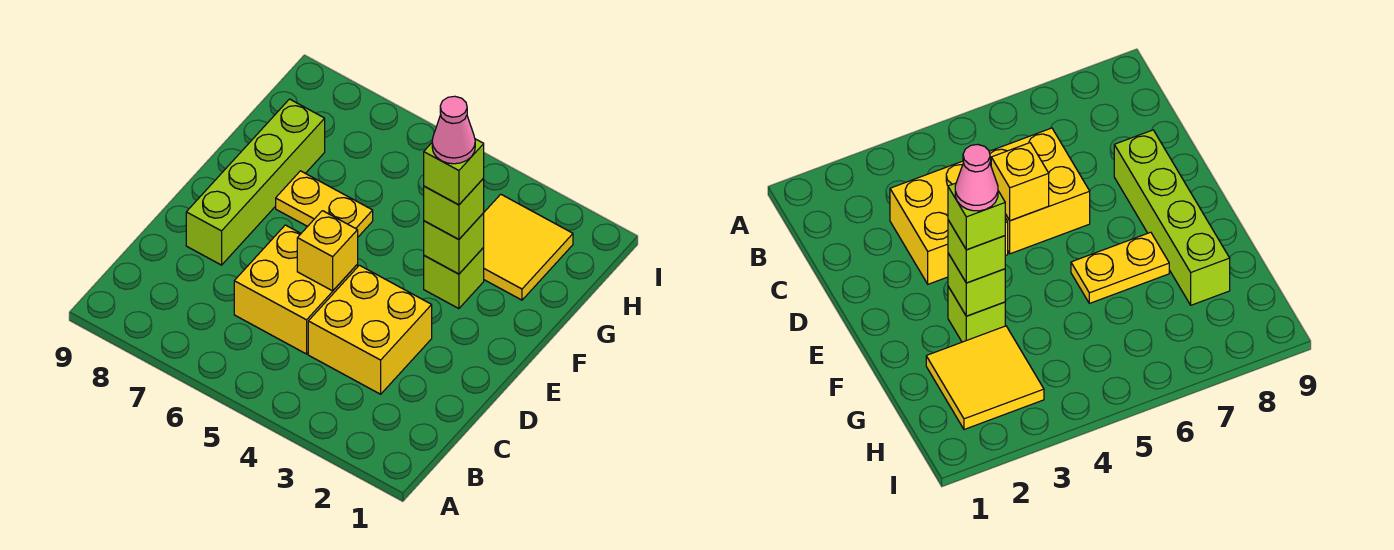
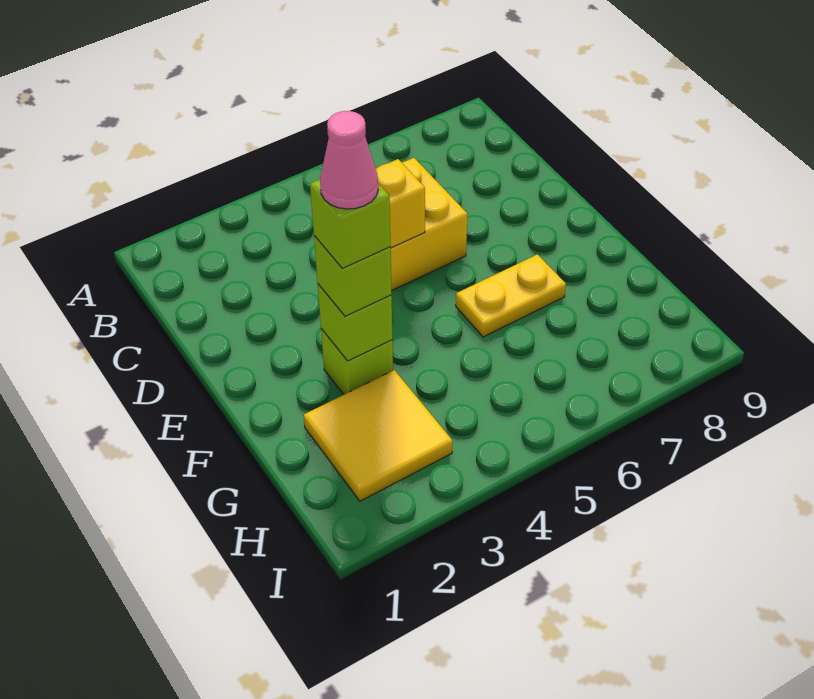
yellow 2x2 brick [308,265,432,394] -> none
lime 1x4 brick [186,99,325,265] -> none

